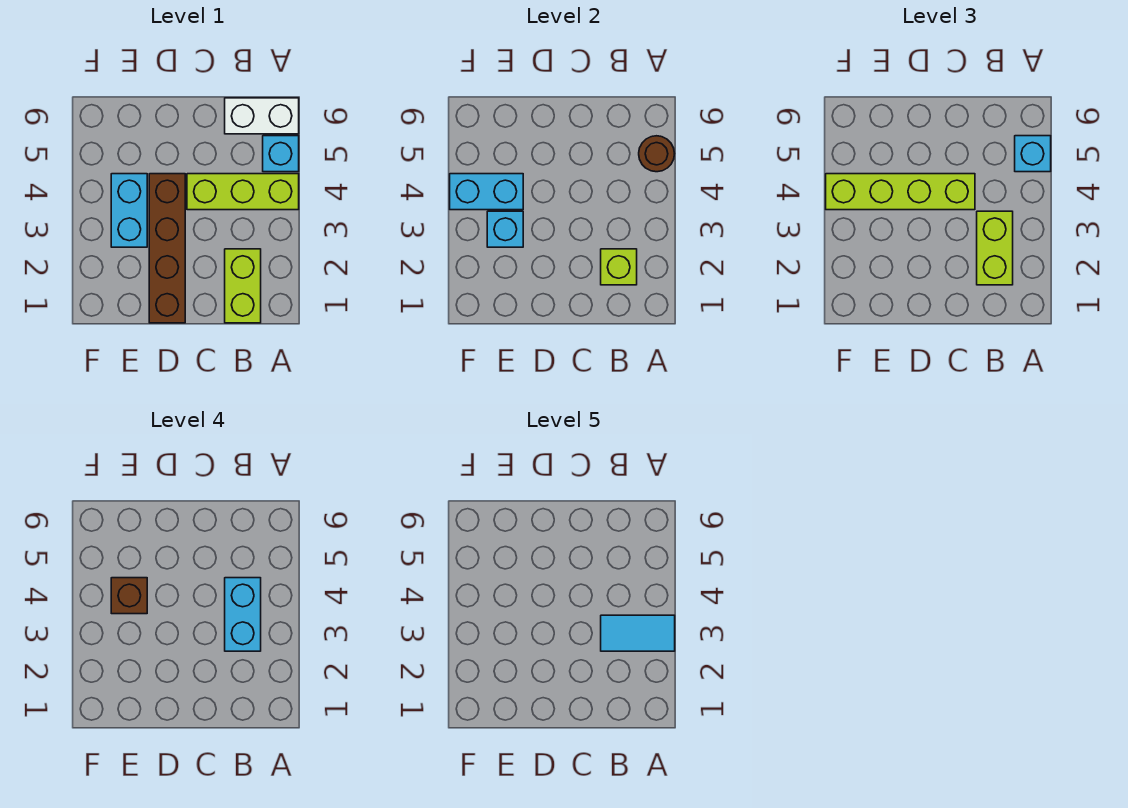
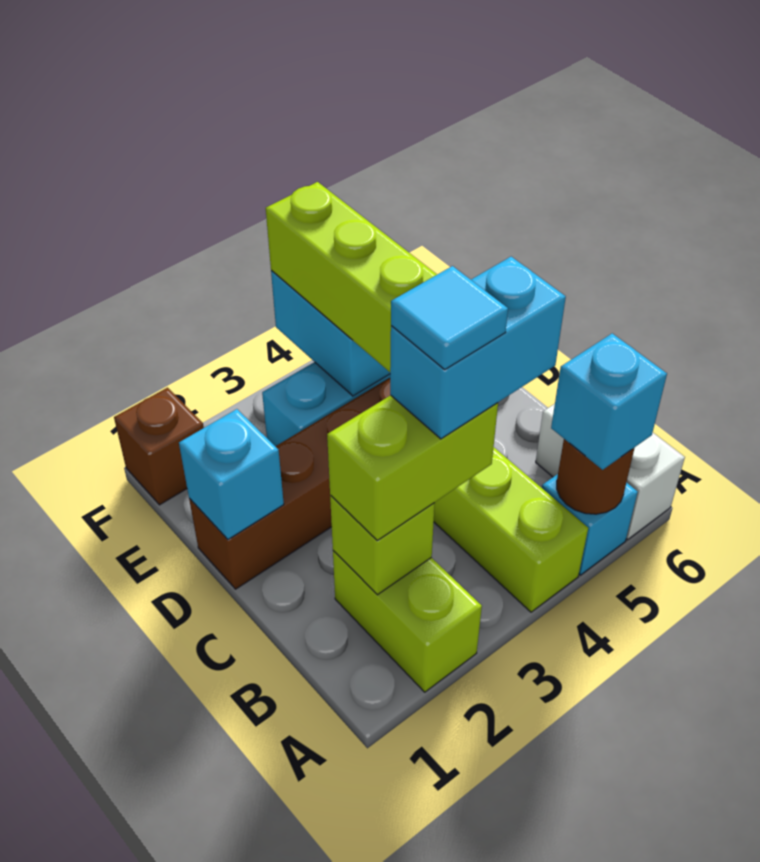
cyan 1x2 tile [601,615,675,651] -> cyan 1x1 tile [391,266,508,369]
lime 1x2 brick [225,249,261,323] -> lime 1x2 brick turned to [333,551,482,692]
cyan 1x1 brick [487,211,523,247] -> cyan 1x1 brick moved to [179,409,284,539]
brown 1x1 brick [111,578,147,614] -> brown 1x1 brick moved to [114,388,204,505]

